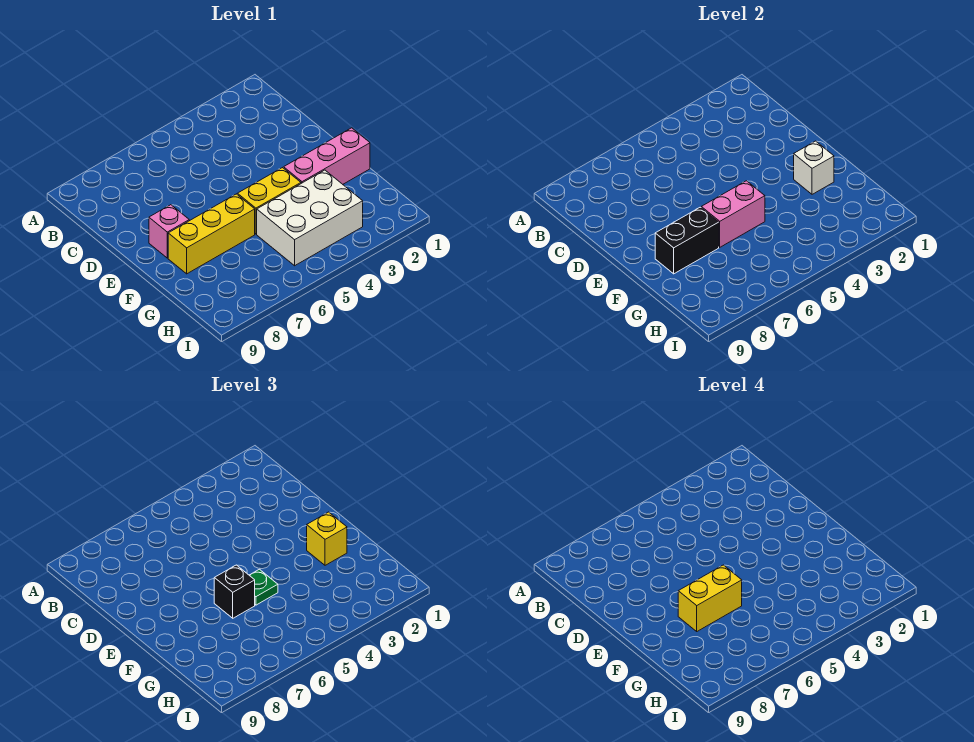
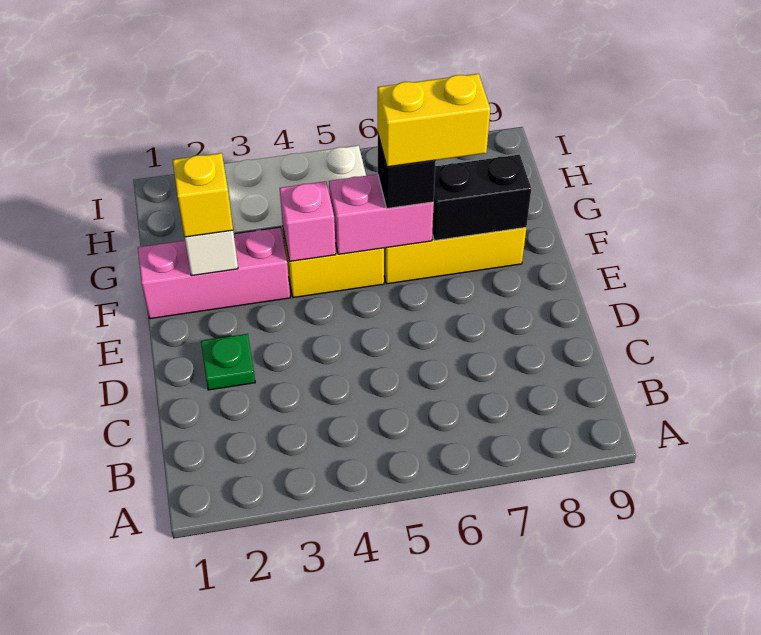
pink 1x1 brick [149,205,189,258] -> pink 1x1 brick moved to [280,181,336,261]
green 1x1 plate [249,569,278,605] -> green 1x1 plate moved to [201,334,255,390]

